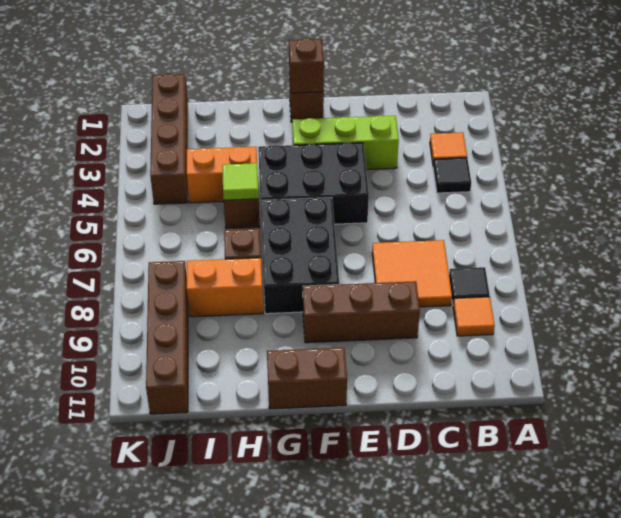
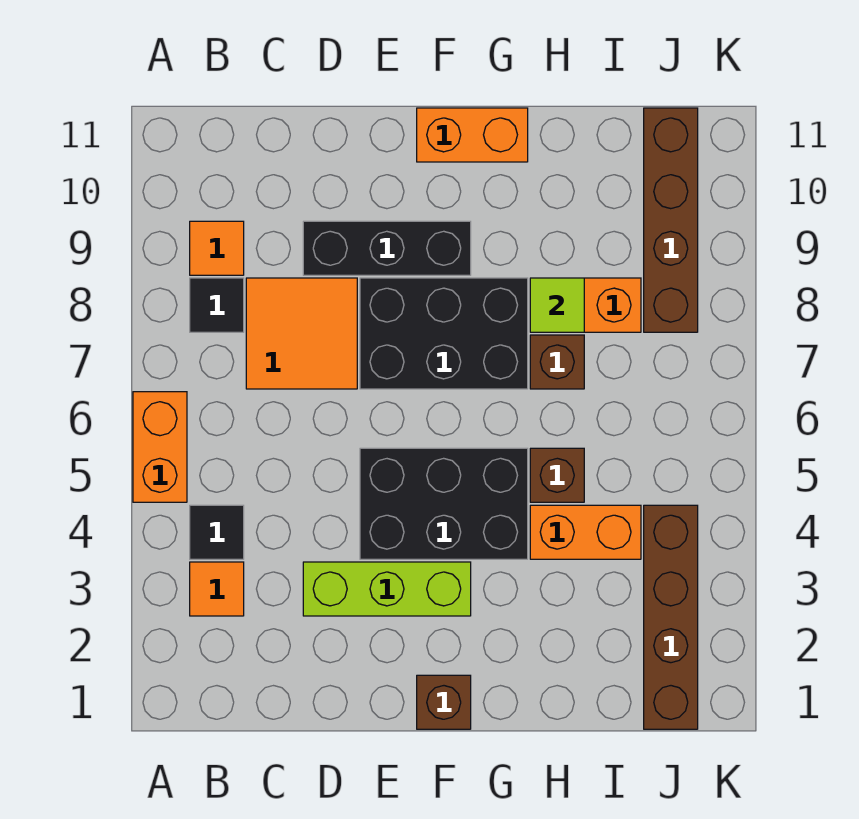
none -> orange 1x2 brick [133,392,187,502]
brown 1x3 brick [303,281,420,343] -> black 1x3 brick [303,221,471,275]
brown 1x1 brick [289,38,324,93] -> none
black 2x3 brick [261,198,339,314] -> black 2x3 brick turned to [360,278,528,389]
brown 1x2 brick [267,348,347,409] -> orange 1x2 brick [417,108,528,162]
lime 1x1 tile [222,163,259,200] -> lime 1x1 tile moved to [530,278,584,332]

